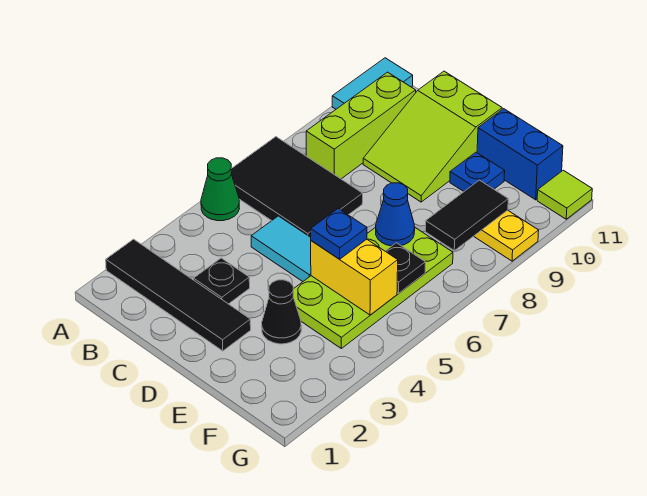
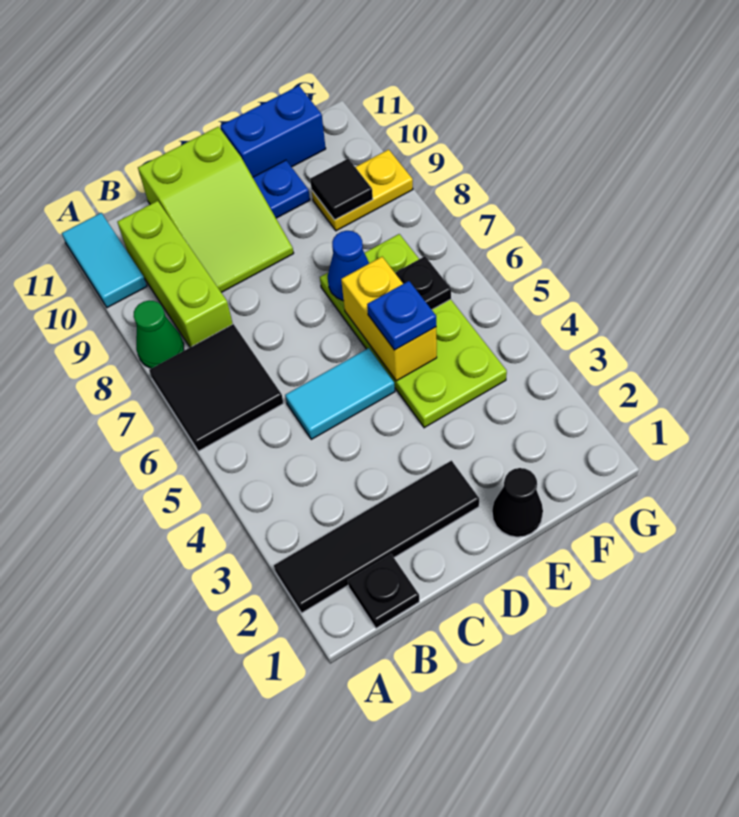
green 1x1 cone [201,158,239,221] -> green 1x1 cone moved to [134,301,184,368]
black 2x3 tile [231,137,363,237] -> black 2x2 tile [149,324,283,451]
black 1x1 plate [194,258,250,304] -> black 1x1 plate moved to [348,554,419,628]
black 1x1 cone [262,280,301,344] -> black 1x1 cone moved to [492,468,543,537]
yellow 1x2 brick [311,239,398,315] -> yellow 1x2 brick turned to [341,257,437,381]
black 1x2 tile [425,180,508,251] -> black 1x1 tile [310,159,373,220]
lime 1x1 tile [537,170,592,219] -> none

